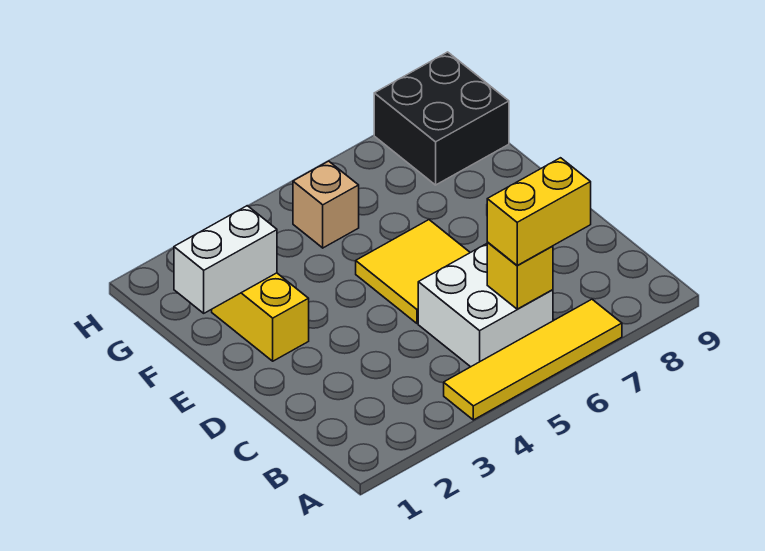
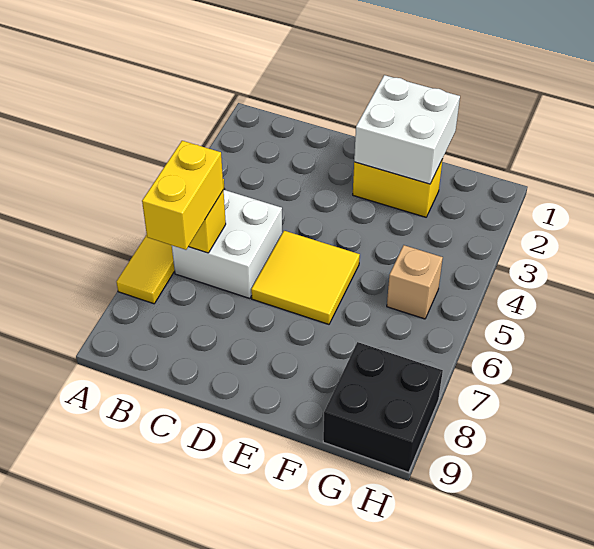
white 1x2 brick [174,206,277,313] -> white 2x2 brick [354,75,460,184]

